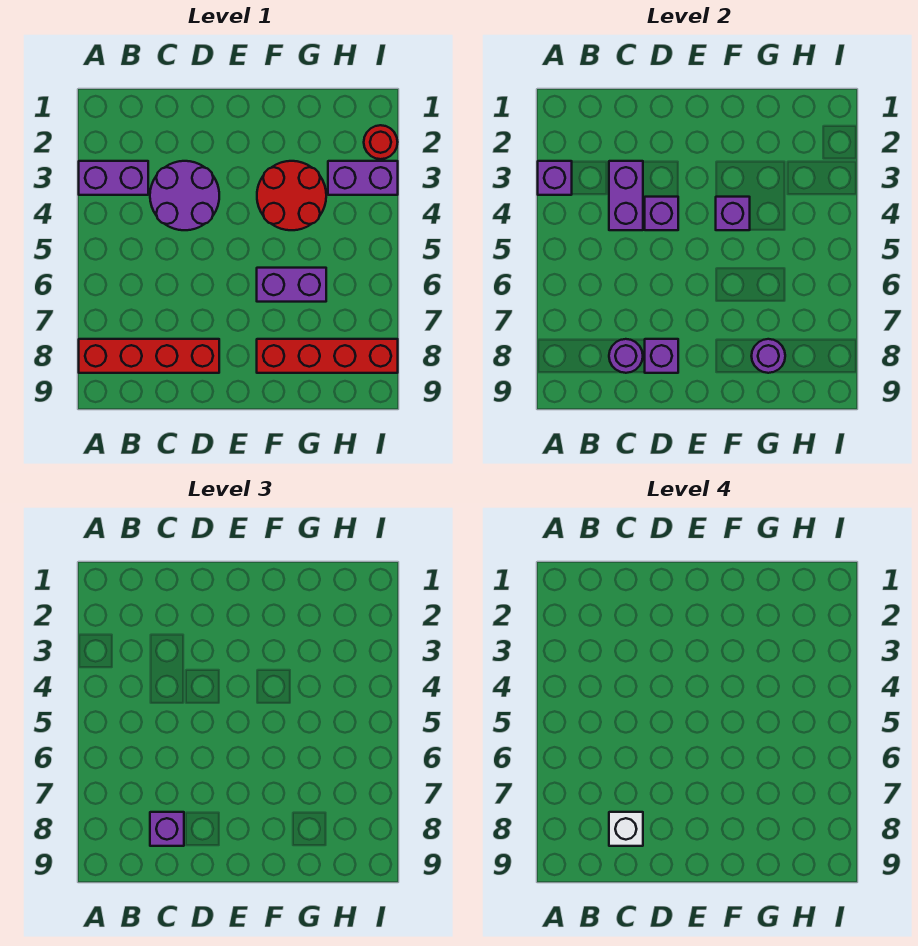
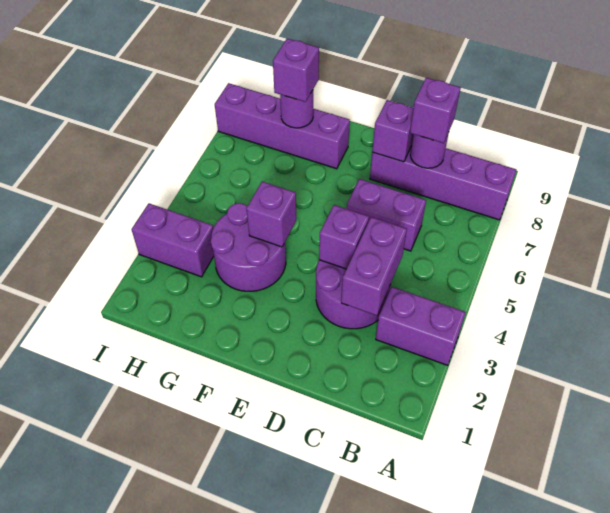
purple 1x1 brick [538,161,572,195] -> purple 1x1 brick moved to [273,39,319,102]
red 1x4 brick [79,339,219,373] -> purple 1x4 brick [370,148,516,220]
white 1x1 brick [609,812,643,846] -> none
red 2x2 round brick [257,161,326,230] -> purple 2x2 round brick [211,203,286,291]
purple 1x2 brick [257,268,326,302] -> purple 1x2 brick moved to [347,179,426,251]
red 1x4 brick [257,339,398,373] -> purple 1x4 brick [215,83,350,169]
red 1x1 round brick [364,125,398,159] -> none

